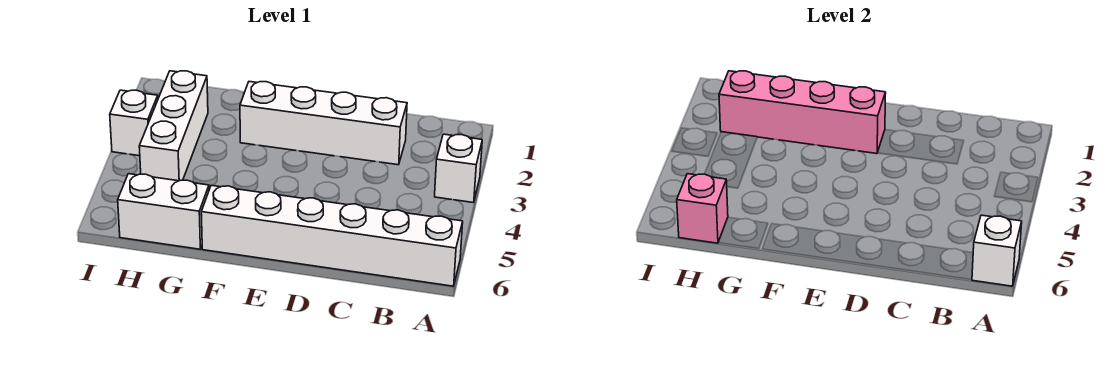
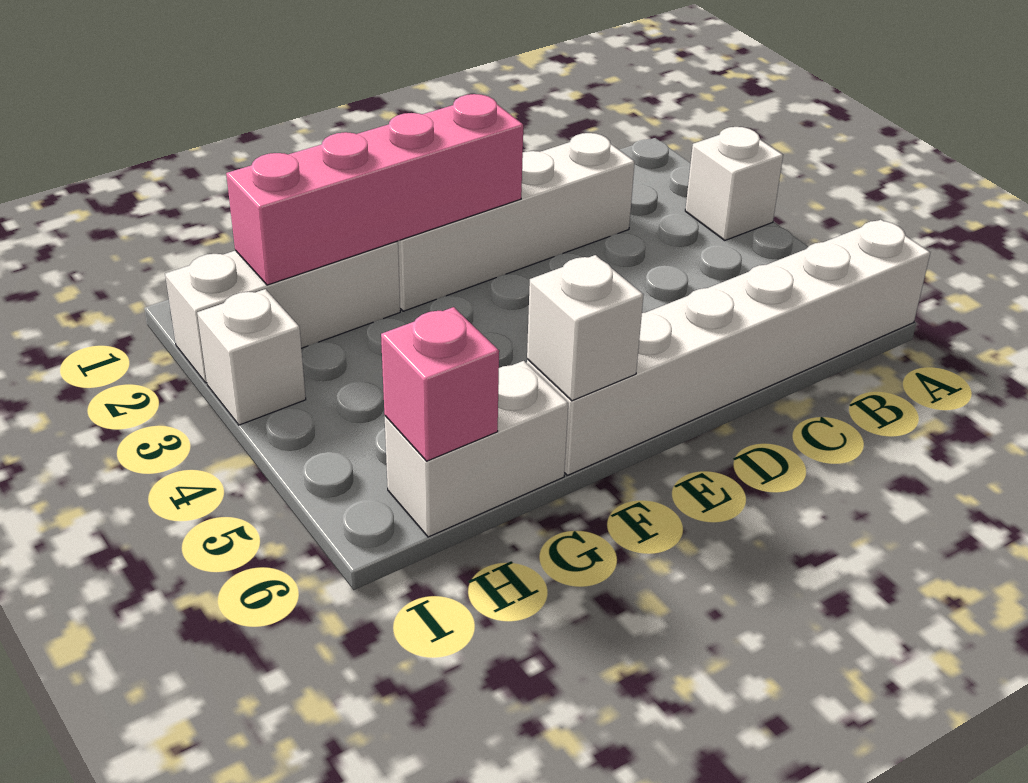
white 1x1 brick [972,215,1022,286] -> white 1x1 brick moved to [527,255,644,401]
white 1x3 brick [139,71,208,181] -> white 1x3 brick turned to [165,241,400,383]

